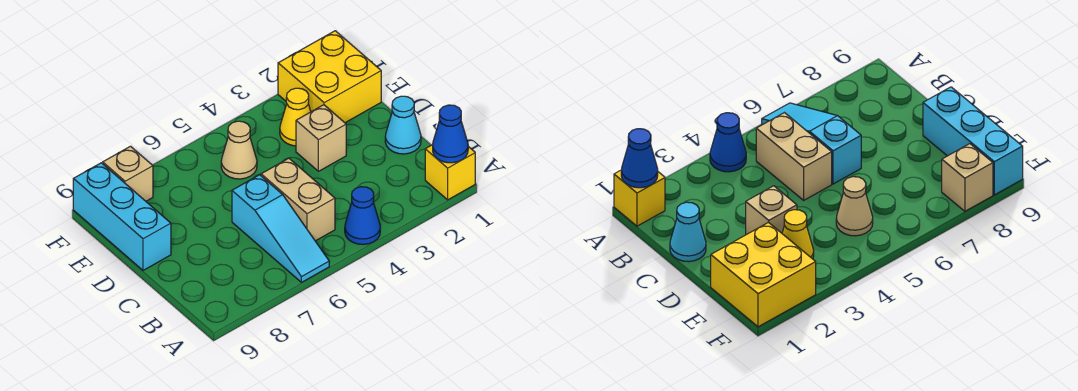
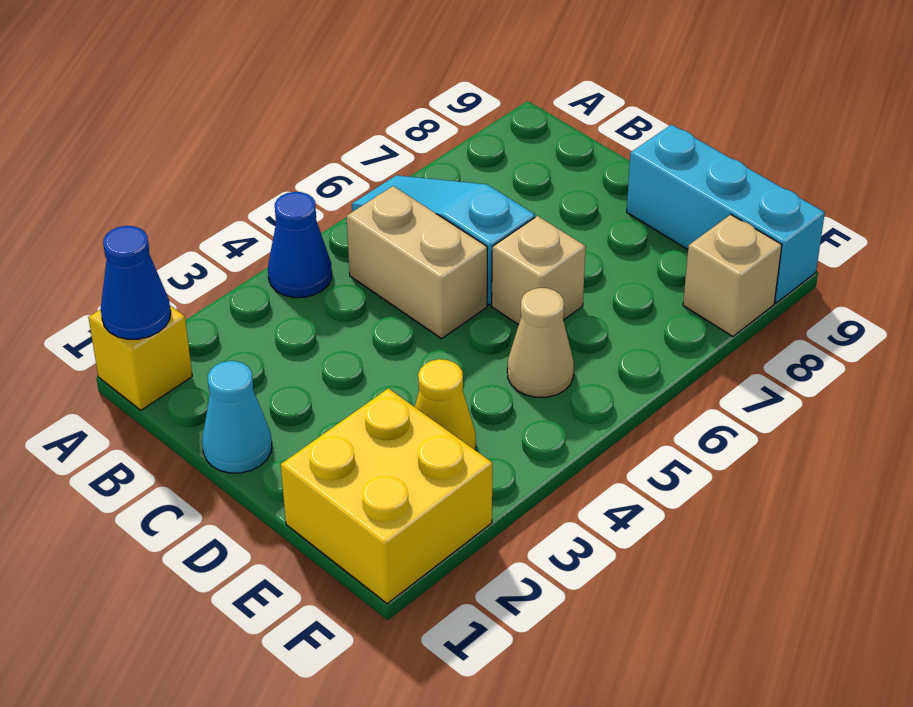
tan 1x1 brick [296,105,346,171] -> tan 1x1 brick moved to [492,216,586,325]

